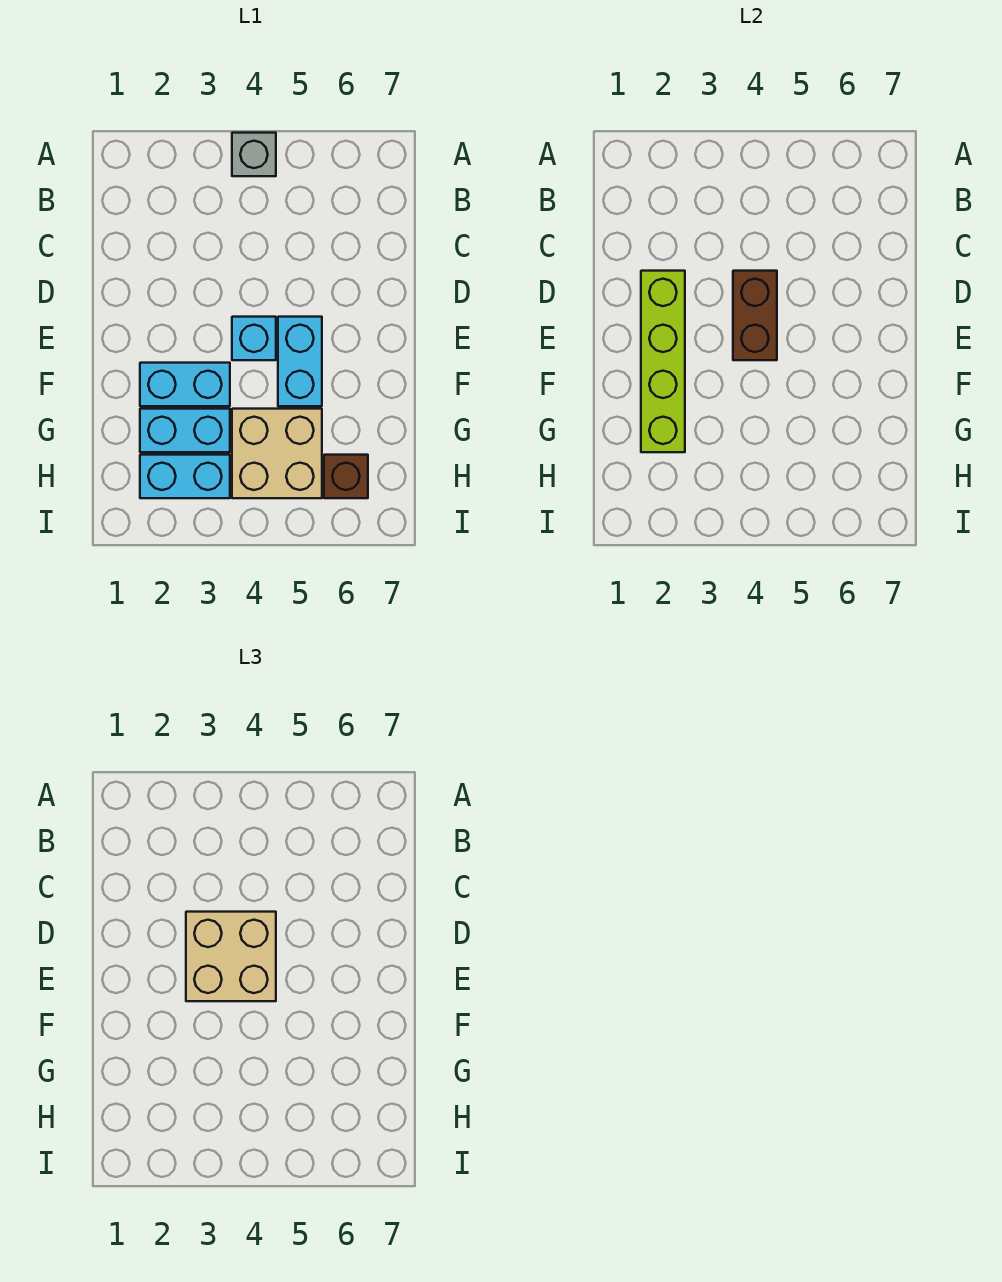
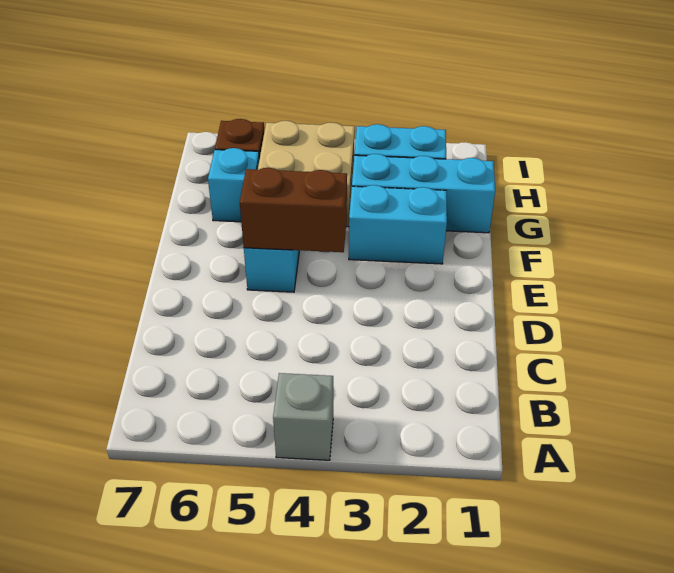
lime 1x4 brick [641,271,685,452] -> none
tan 2x2 brick [186,912,276,1001] -> none
brown 1x2 brick [733,271,777,360] -> brown 1x2 brick turned to [240,168,347,252]
cyan 1x1 brick [232,317,276,360] -> cyan 1x1 brick moved to [208,148,259,222]
cyan 1x2 brick [140,409,230,452] -> cyan 1x3 brick [352,154,495,233]

